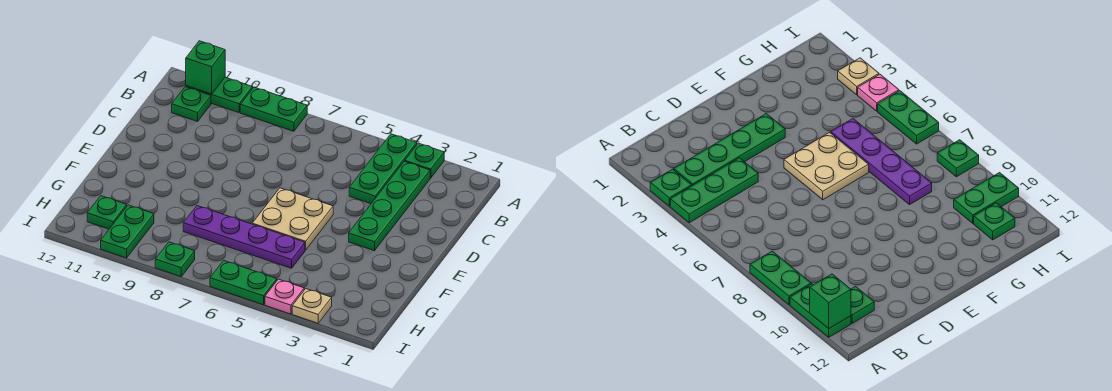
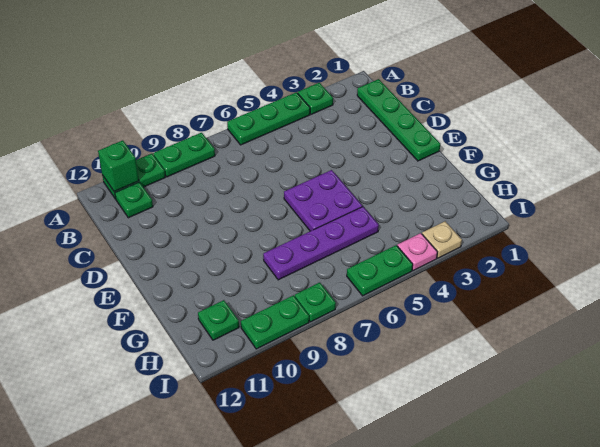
green 1x3 plate [349,134,417,204] -> green 1x3 plate turned to [227,92,310,145]
green 1x4 plate [349,161,430,251] -> green 1x4 plate moved to [357,79,440,161]
tan 2x2 plate [252,188,333,250] -> purple 2x2 plate [284,170,362,231]
green 1x2 plate [101,205,154,258] -> green 1x2 plate turned to [241,295,309,349]

